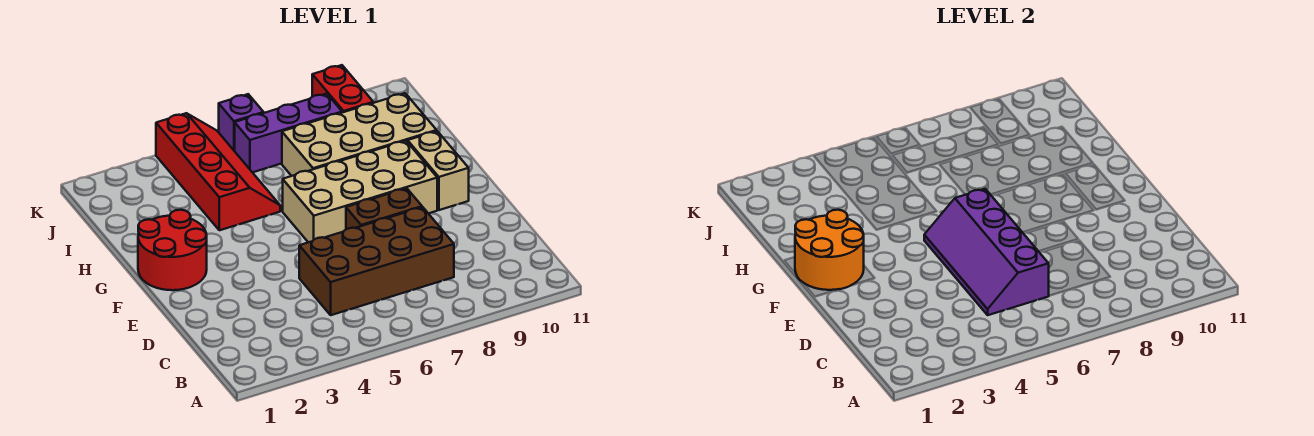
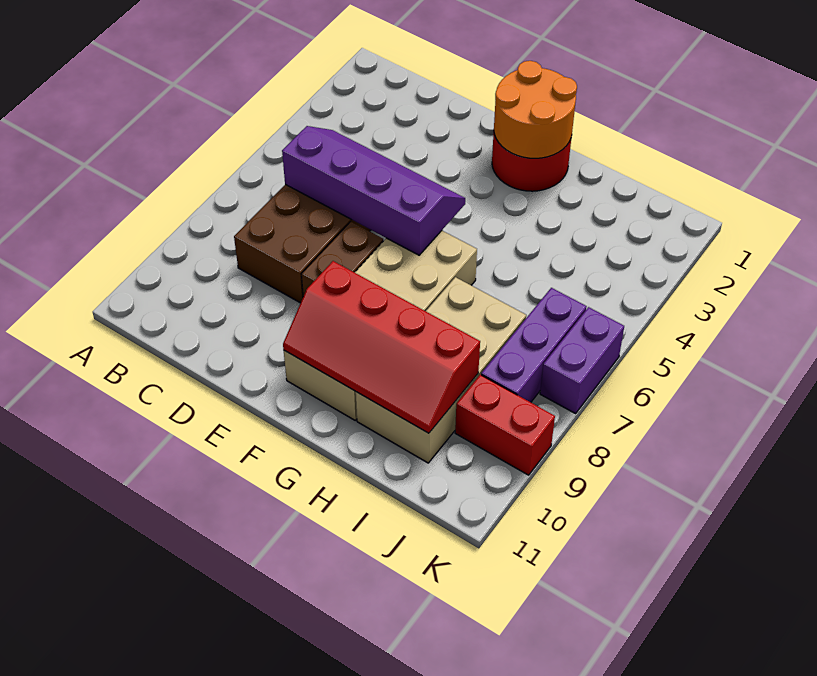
red 2x4 slope [156,113,280,230] -> red 2x4 slope moved to [283,261,480,433]
purple 1x1 brick [219,94,264,151] -> purple 1x2 brick [540,307,624,414]

